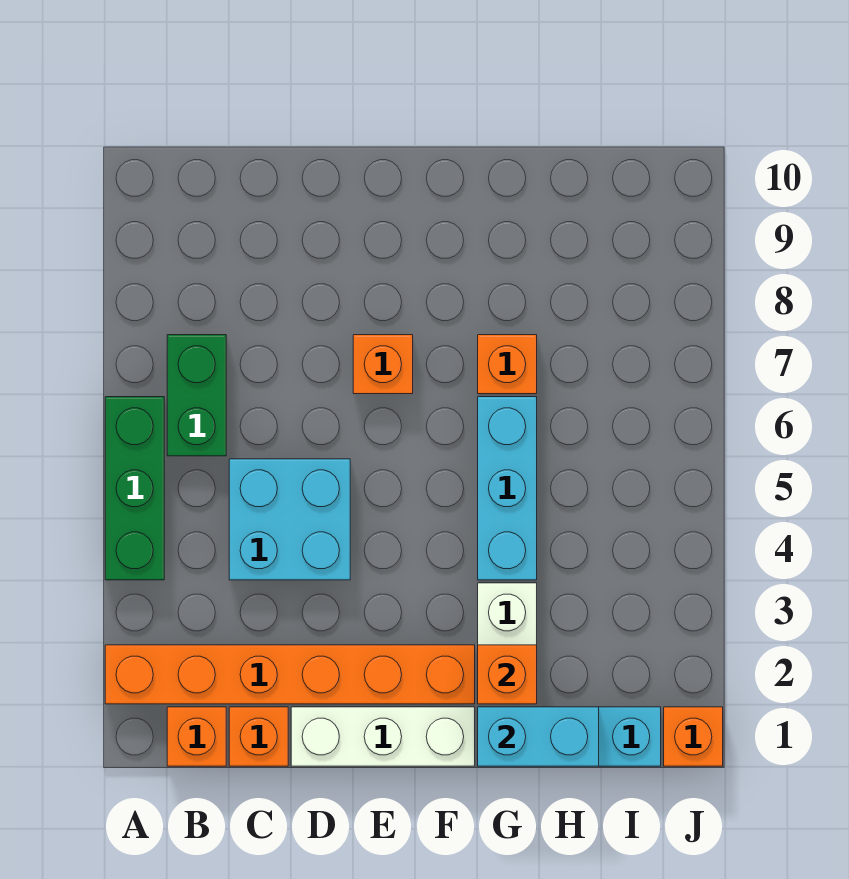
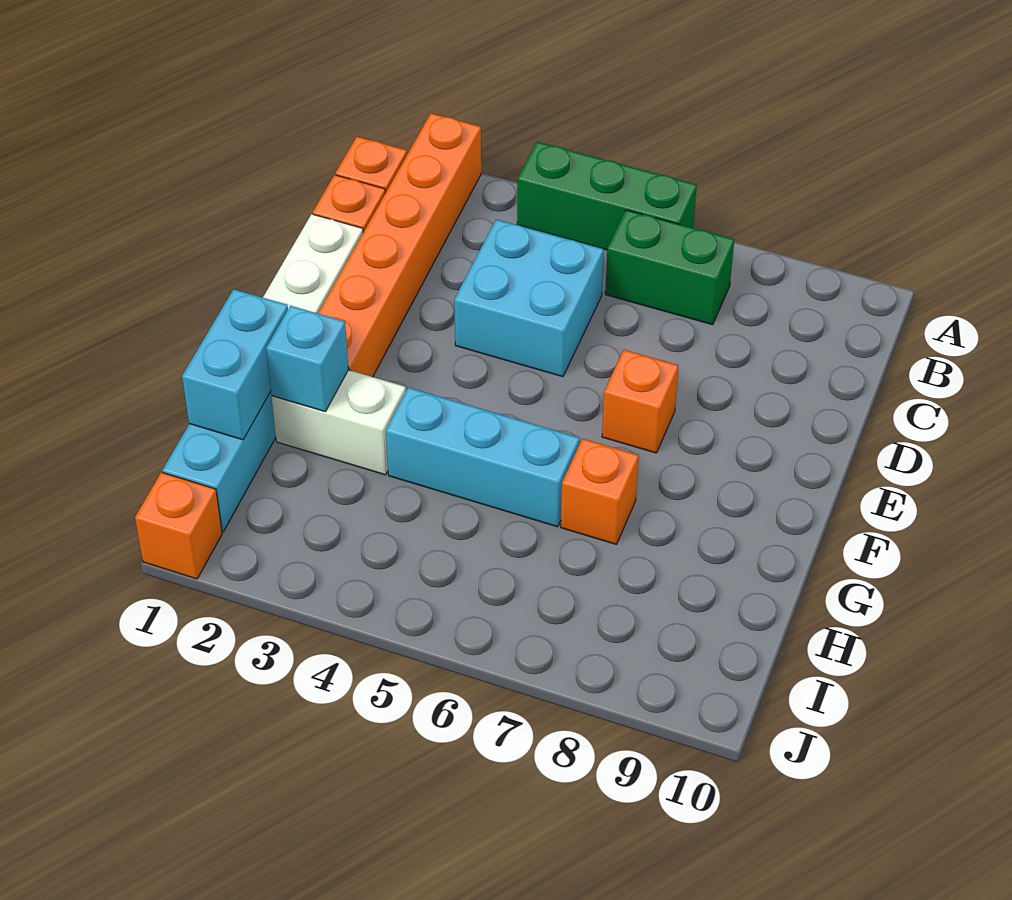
orange 1x1 brick [478,645,537,704] -> cyan 1x1 brick [266,306,349,412]

